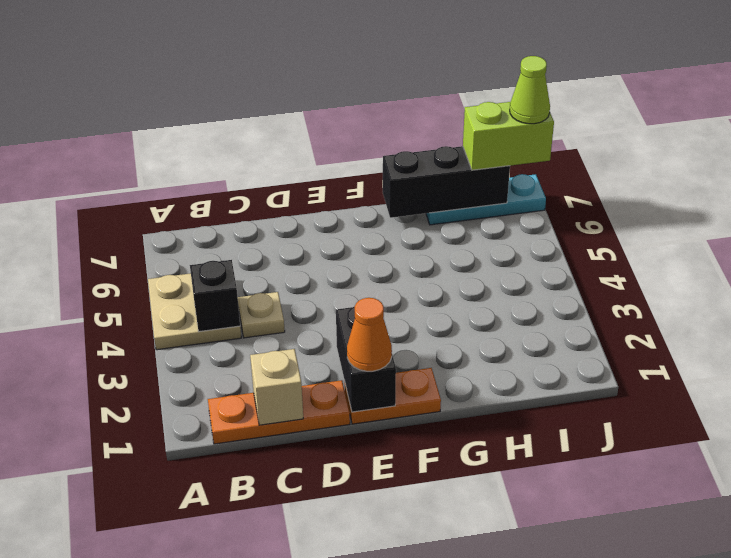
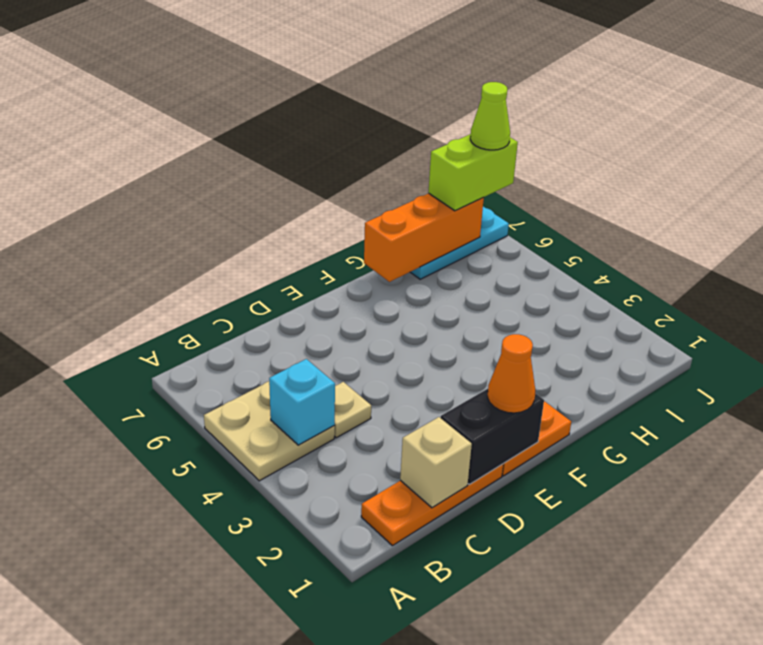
black 1x1 brick [190,260,240,332] -> cyan 1x1 brick [269,359,335,445]
black 1x2 brick [336,306,396,412] -> black 1x2 brick turned to [441,389,544,485]
black 1x3 brick [383,146,510,218] -> orange 1x3 brick [364,193,484,282]

